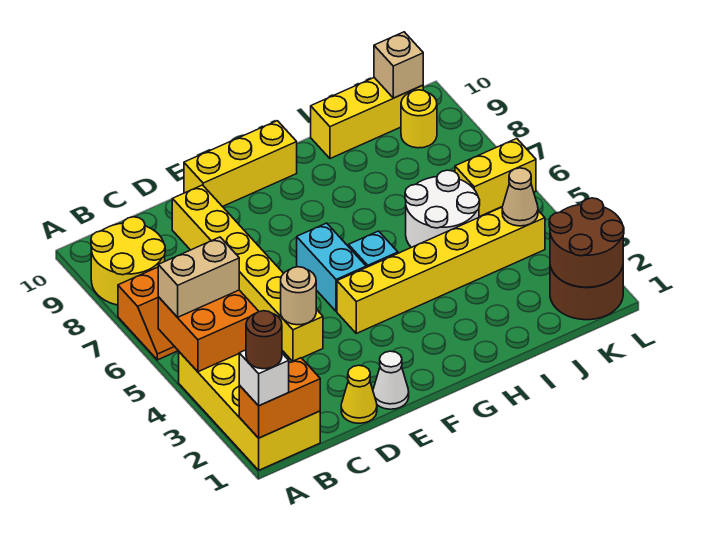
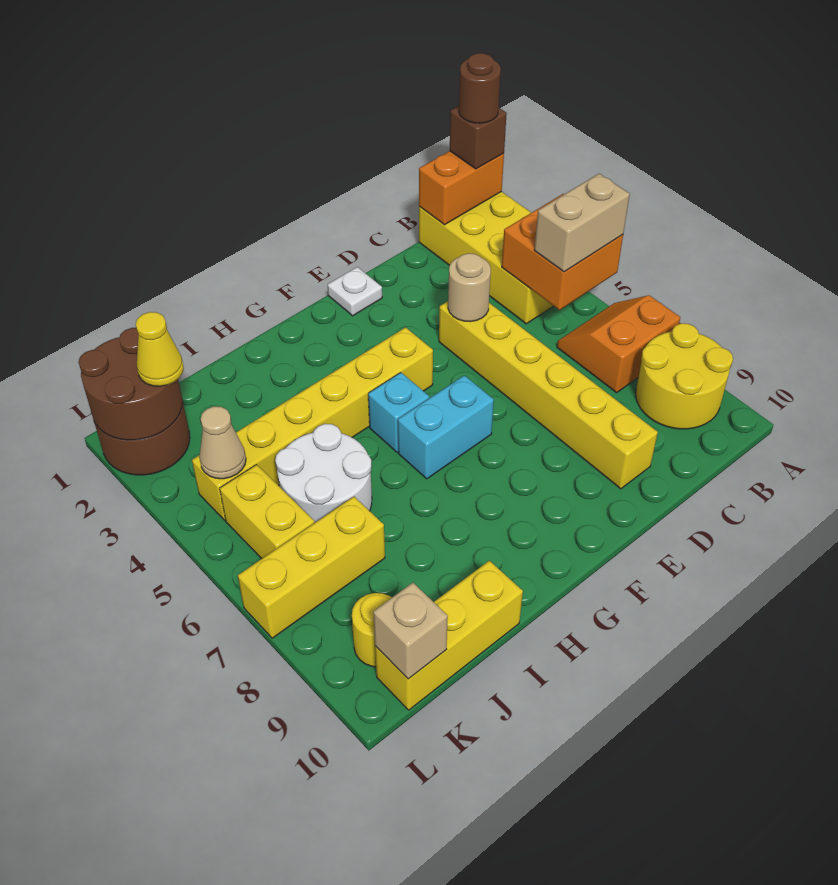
white 1x1 brick [239,350,289,406] -> brown 1x1 brick [450,106,507,169]
yellow 1x1 cone [341,365,377,423] -> yellow 1x1 cone moved to [136,312,184,386]
white 1x1 cone [373,351,409,409] -> white 1x1 plate [328,267,382,316]
yellow 1x3 brick [184,121,297,207] -> yellow 1x3 brick moved to [238,497,385,638]
cyan 1x2 brick [297,223,366,311] -> cyan 1x2 brick turned to [398,375,494,479]
yellow 1x2 brick [455,139,536,217] -> yellow 1x2 brick turned to [220,465,314,559]

